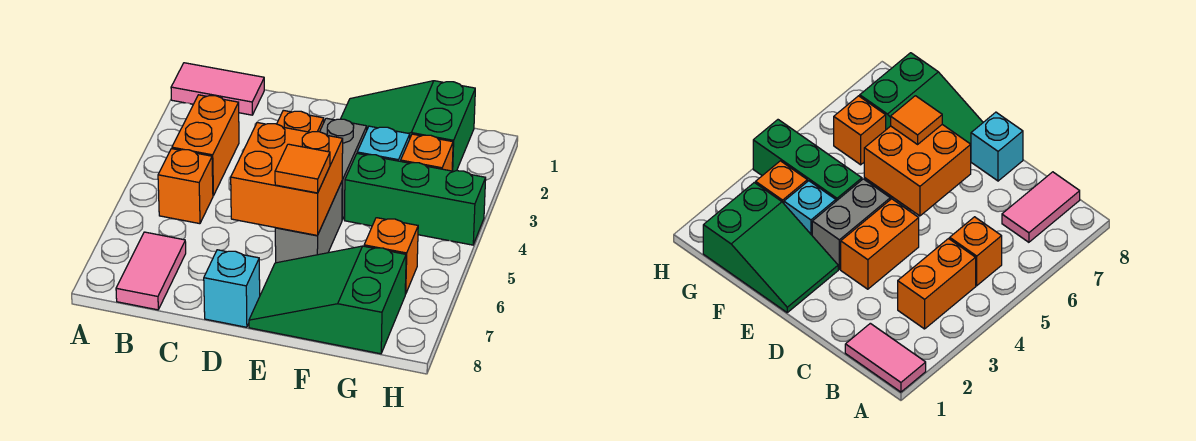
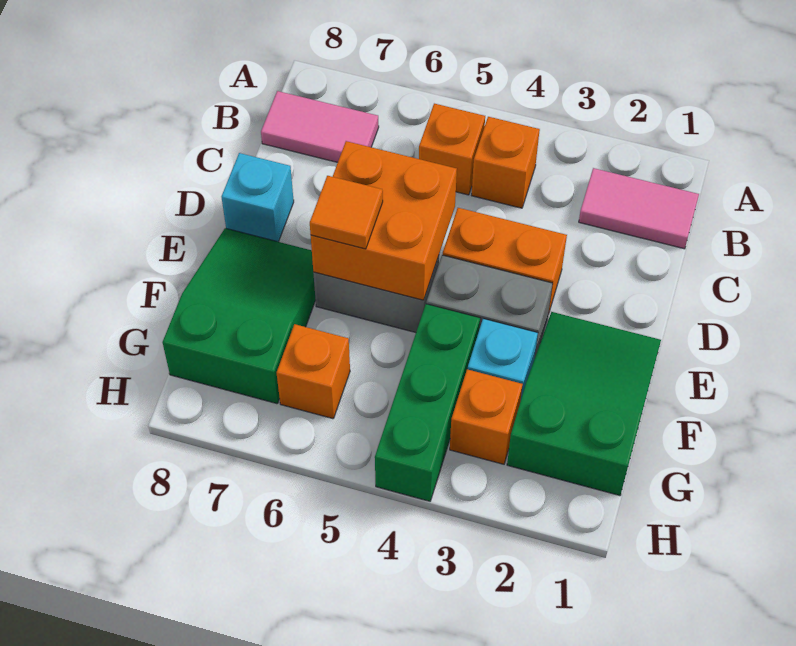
pink 1x2 tile [171,63,264,115] -> pink 1x2 tile turned to [579,168,699,249]
orange 1x2 brick [172,95,239,196] -> orange 1x1 brick [471,117,540,208]

